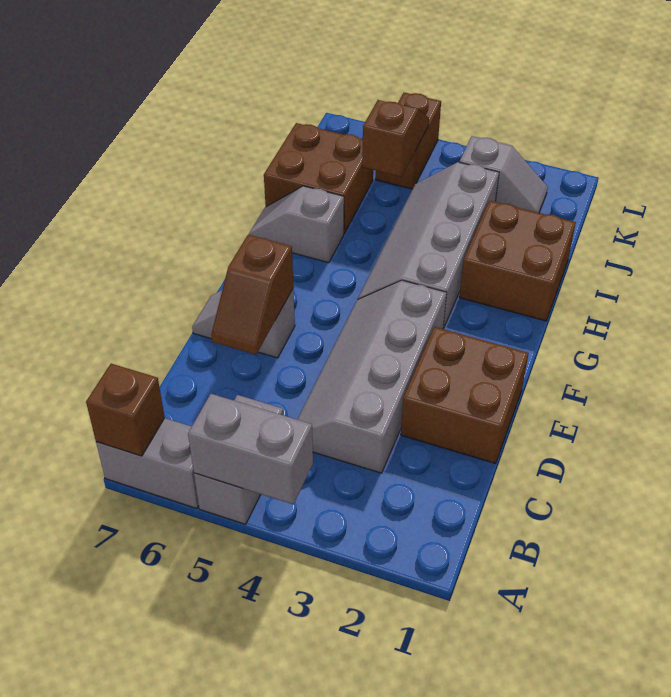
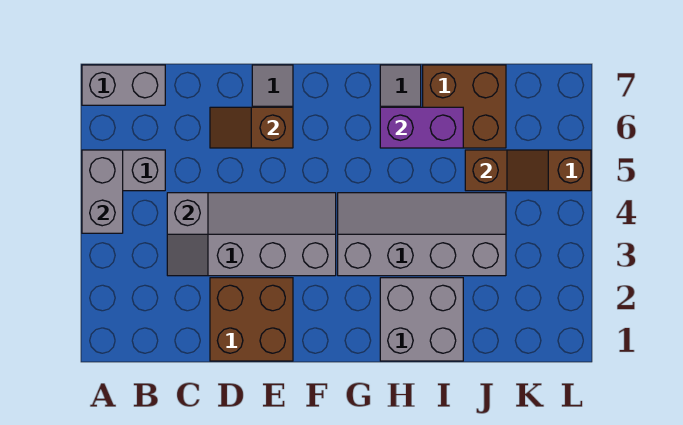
grey 1x2 brick [96,418,199,508] -> grey 1x2 brick turned to [82,65,165,105]
brown 1x1 brick [86,364,165,456] -> none
brown 2x2 brick [459,201,576,321] -> grey 2x2 brick [380,278,463,361]
none -> purple 1x2 brick [380,107,463,148]
grey 1x2 slope [460,136,548,213] -> grey 1x2 slope moved to [167,193,208,276]

